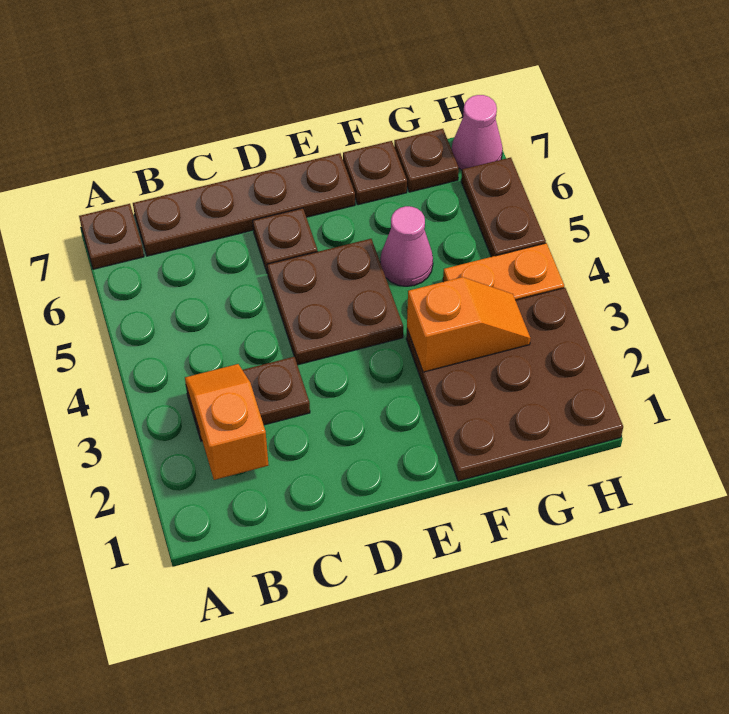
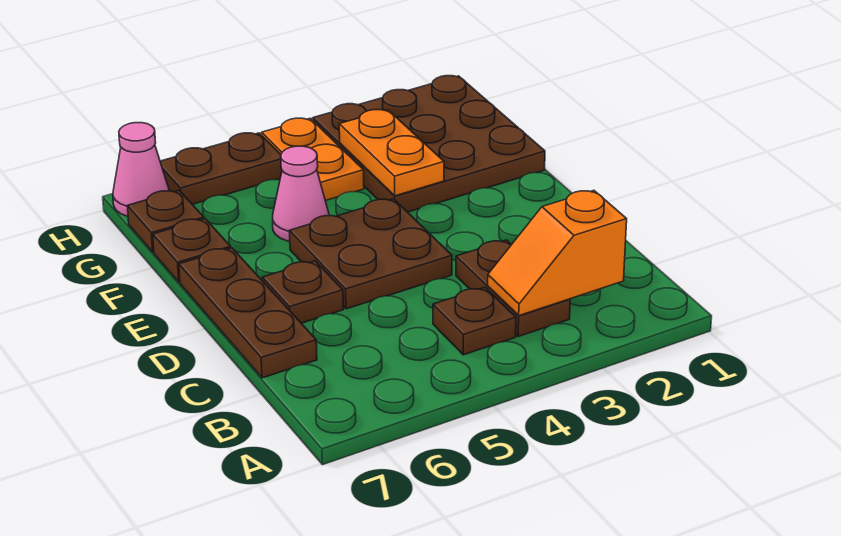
brown 1x1 plate [79,204,144,269] -> brown 1x1 plate moved to [433,287,516,355]
brown 1x4 plate [133,153,355,256] -> brown 1x3 plate [179,248,317,378]
orange 1x2 slope [407,277,531,372] -> orange 1x2 plate [339,110,444,196]

